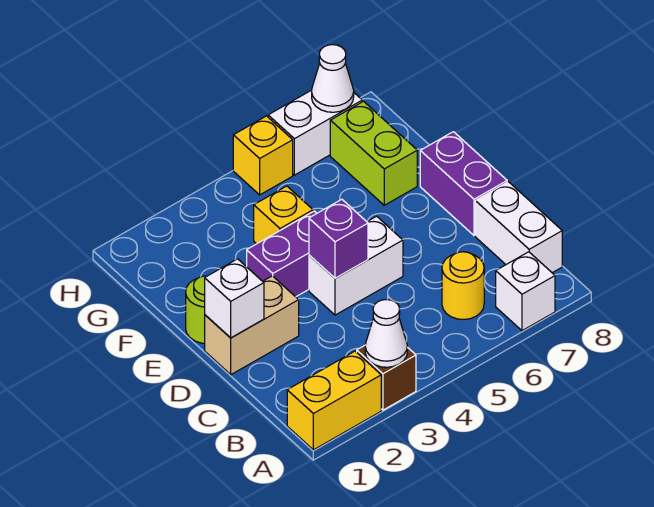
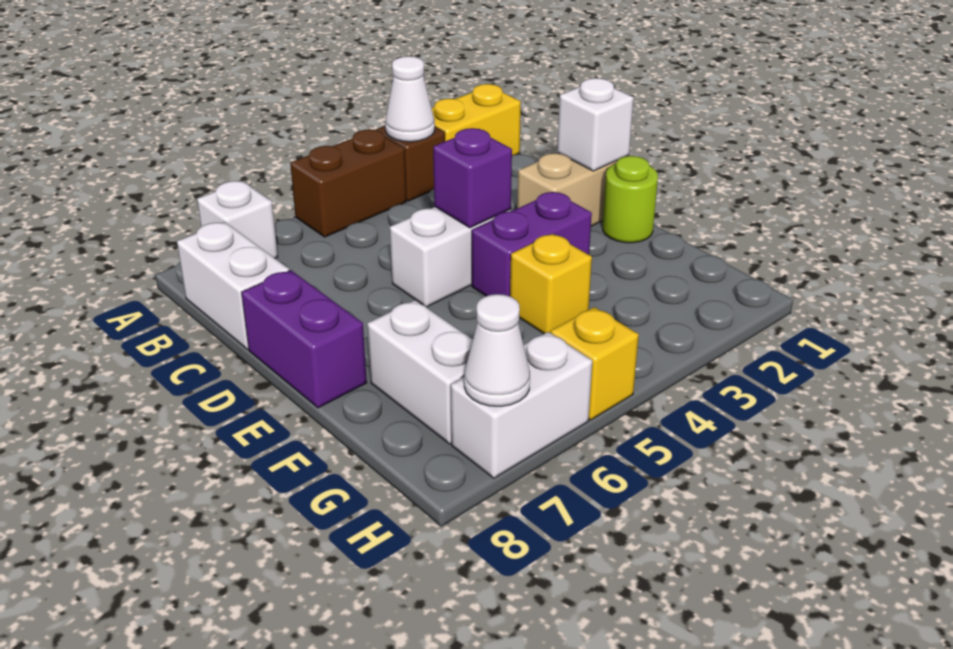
none -> brown 1x2 brick [290,129,406,237]
yellow 1x1 round brick [442,252,484,320] -> none
lime 1x2 brick [330,101,417,205] -> white 1x2 brick [367,300,473,444]

